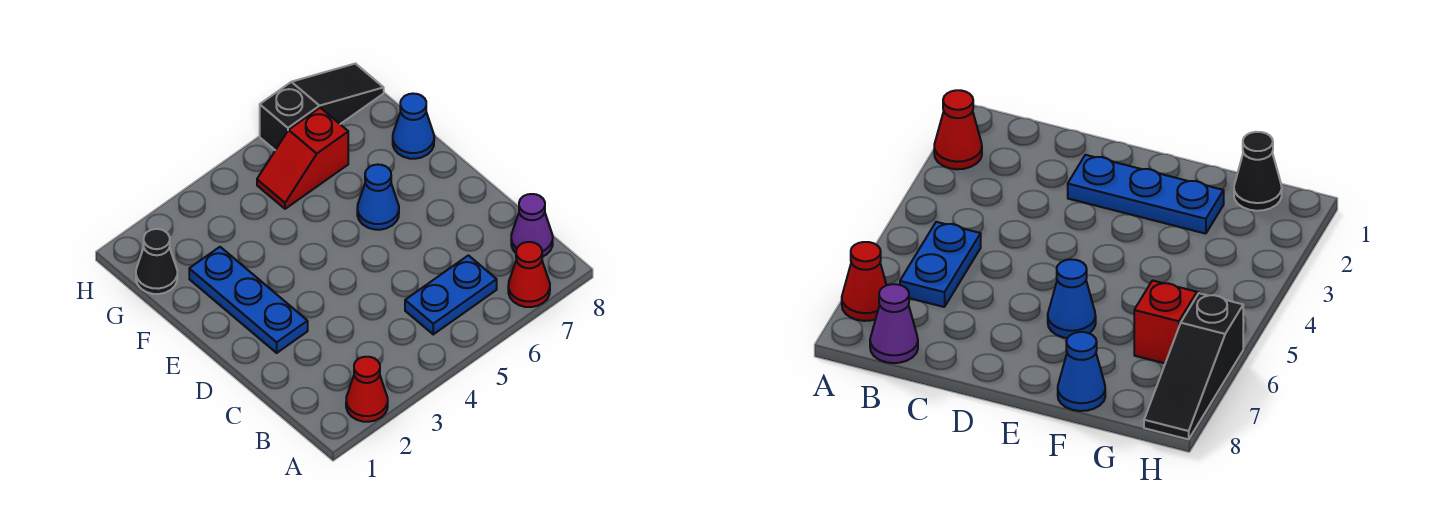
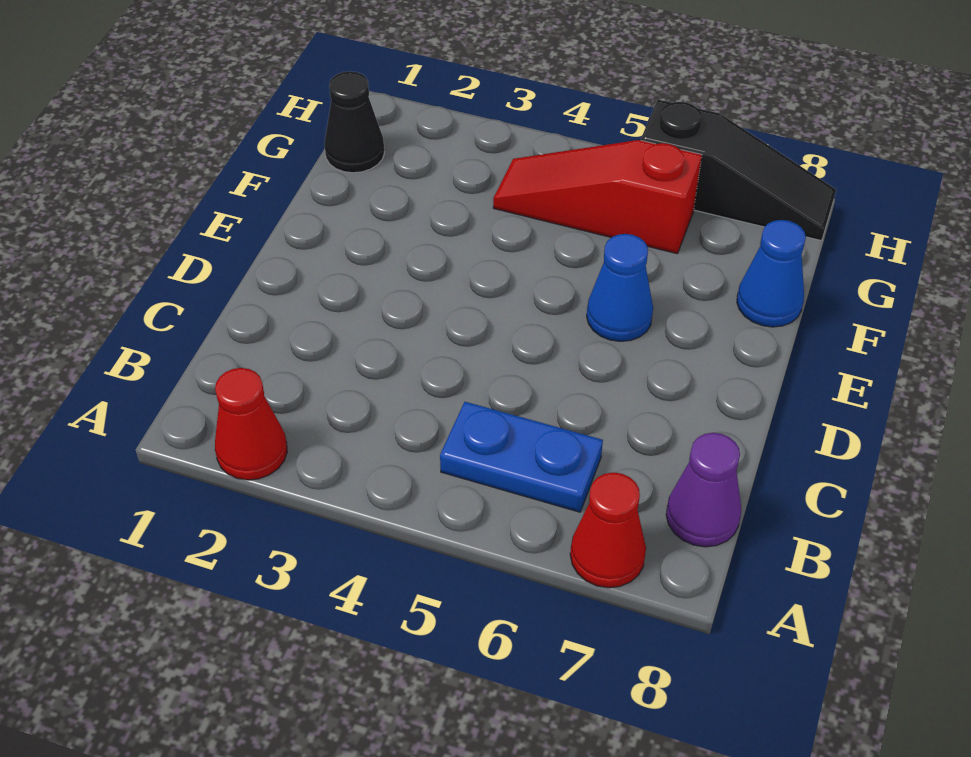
blue 1x3 plate [189,247,308,353] -> none
red 1x2 slope [257,108,348,209] -> red 1x3 slope [493,140,702,254]

